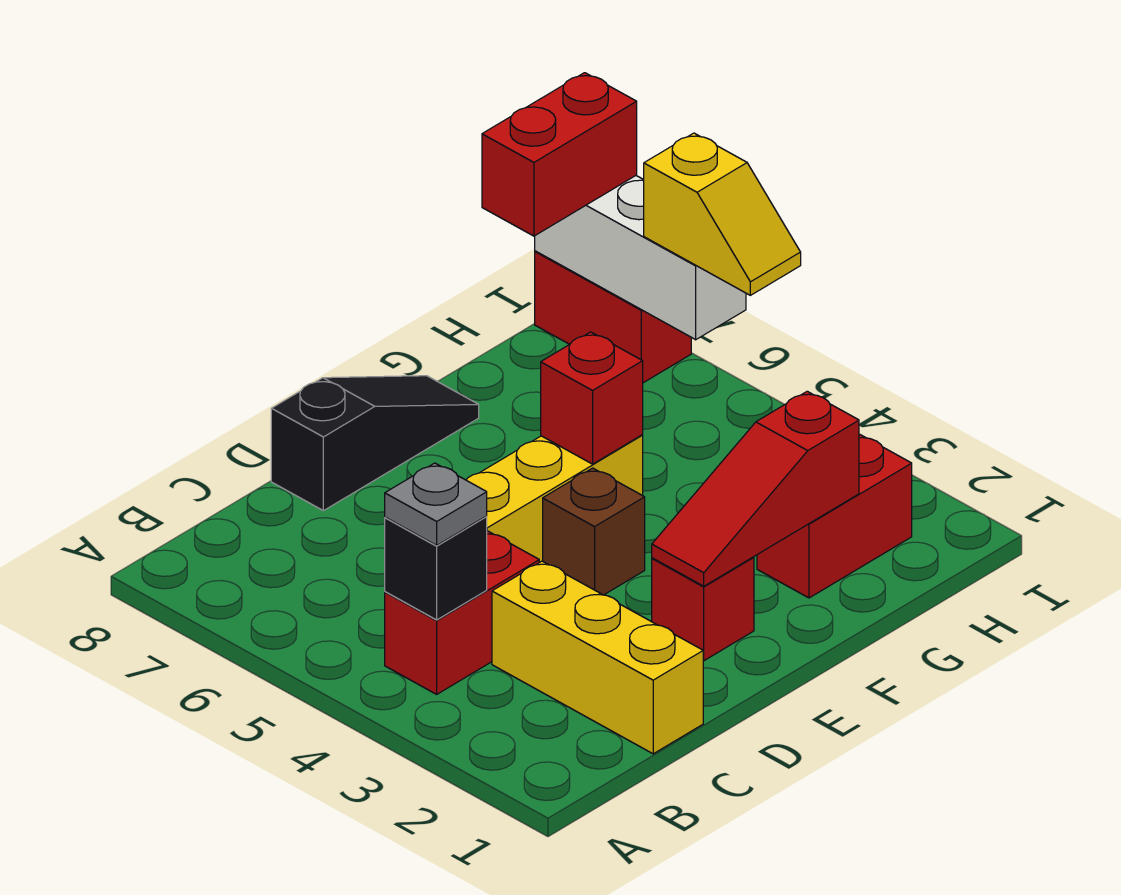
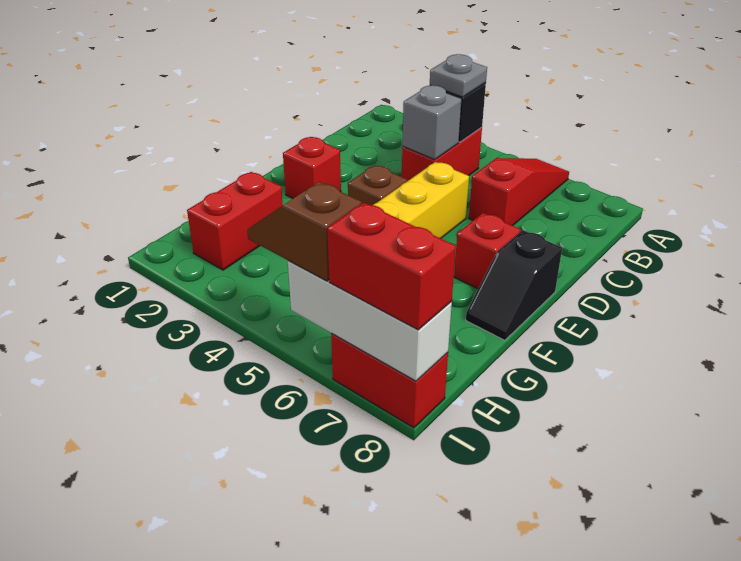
yellow 1x3 brick [492,561,703,754] -> none
none -> grey 1x1 brick [402,85,462,160]
black 1x3 slope [271,376,479,511] -> black 1x2 slope [466,230,562,340]
red 1x3 slope [652,391,859,586] -> red 1x3 slope moved to [469,158,569,226]
red 1x1 brick [541,332,643,464] -> red 1x1 brick moved to [454,213,521,289]
red 1x2 brick [482,73,637,236] -> red 1x2 brick turned to [327,203,456,330]
yellow 1x2 slope [644,133,801,295] -> brown 1x2 slope [247,182,362,281]

